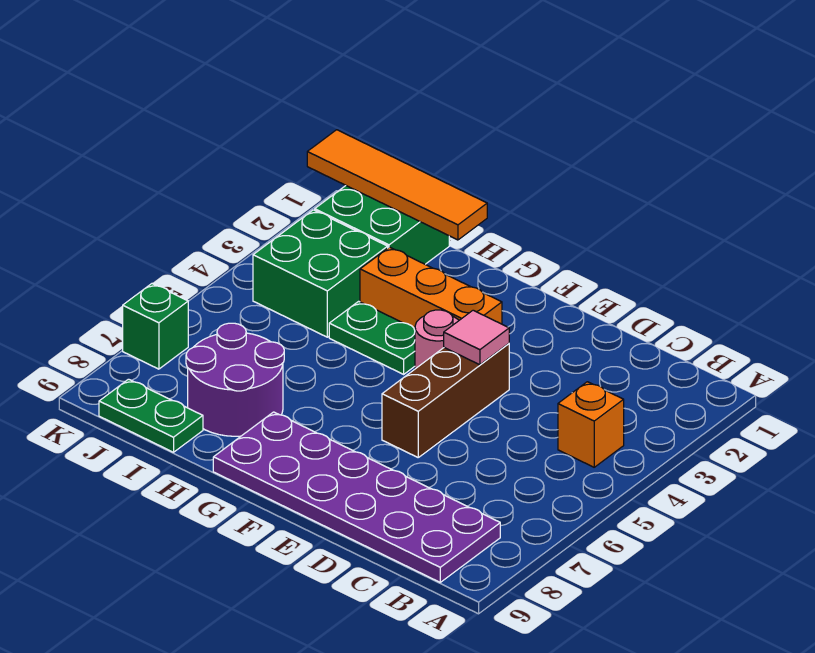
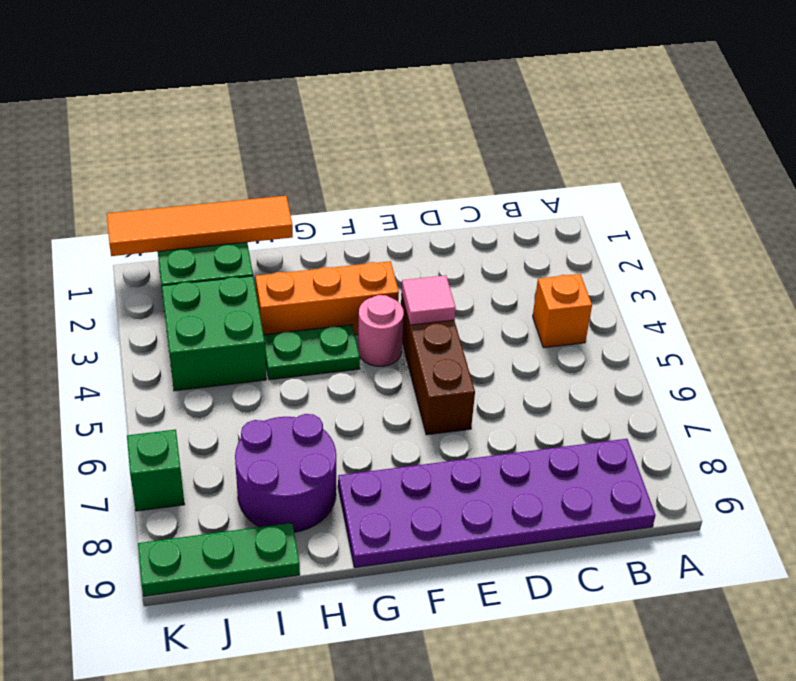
green 1x2 plate [99,379,203,452] -> green 1x3 plate [138,523,300,596]

